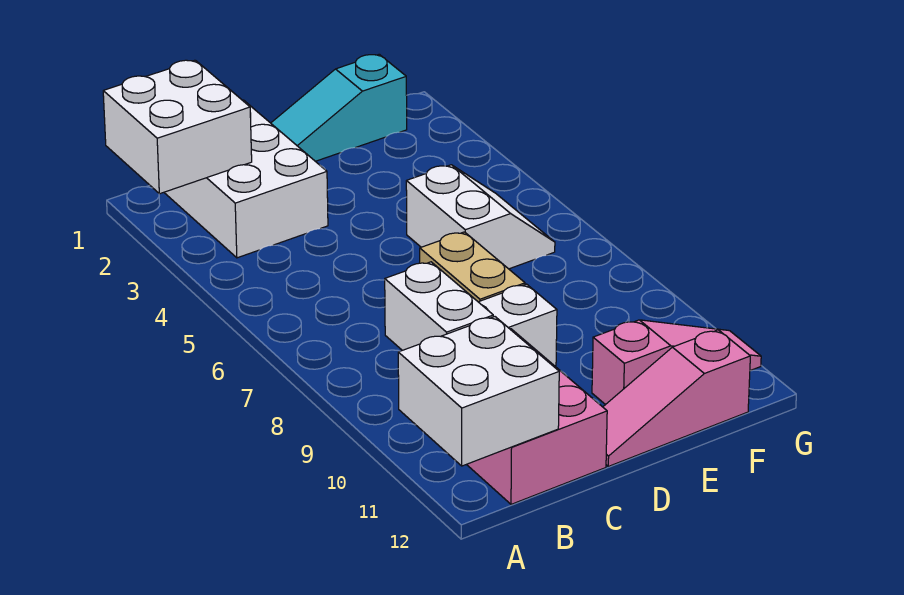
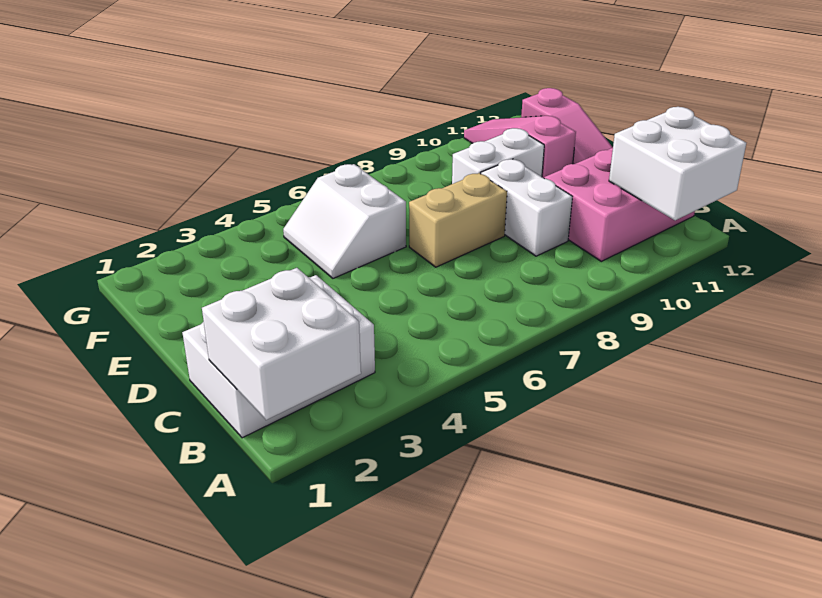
white 1x2 brick [385,262,493,350] -> white 1x2 brick moved to [452,128,544,184]
cyan 1x3 slope [271,54,407,161] -> none
white 2x2 slope [406,165,555,269] -> white 2x2 slope turned to [283,164,406,278]

